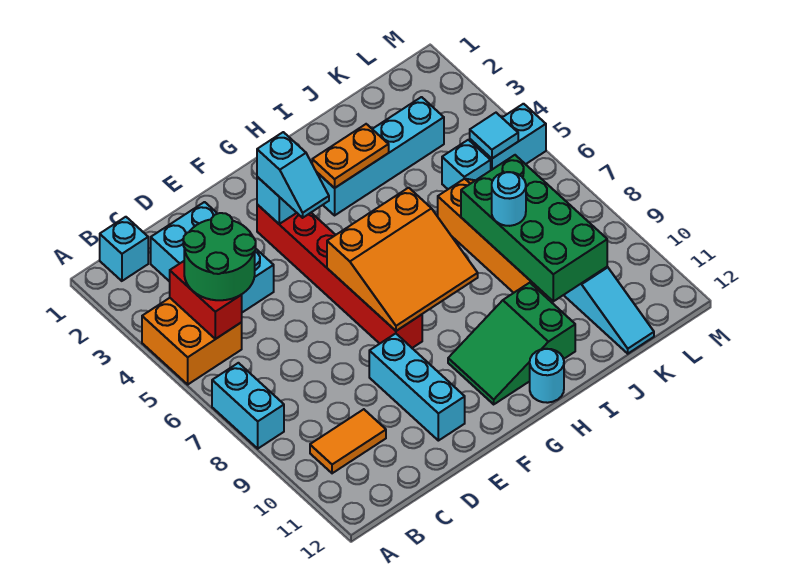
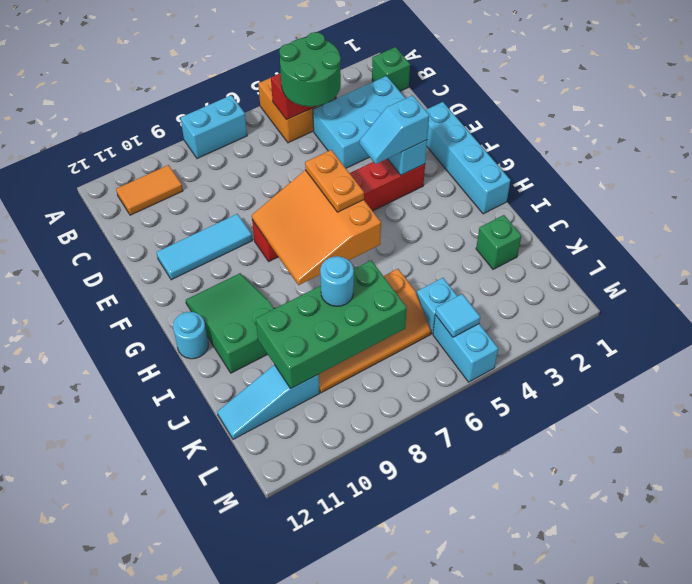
cyan 1x1 brick [100,217,148,281] -> green 1x1 brick [372,47,410,91]
orange 1x2 tile [310,409,386,473] -> orange 1x2 tile turned to [116,165,183,215]
cyan 1x3 brick [369,333,465,441] -> cyan 1x3 tile [156,214,252,280]
cyan 1x4 brick [317,97,444,215] -> cyan 1x4 brick moved to [426,102,510,214]
orange 1x2 plate [312,124,389,188] -> orange 1x2 plate moved to [305,150,364,212]
none -> green 1x1 brick [476,215,521,269]

